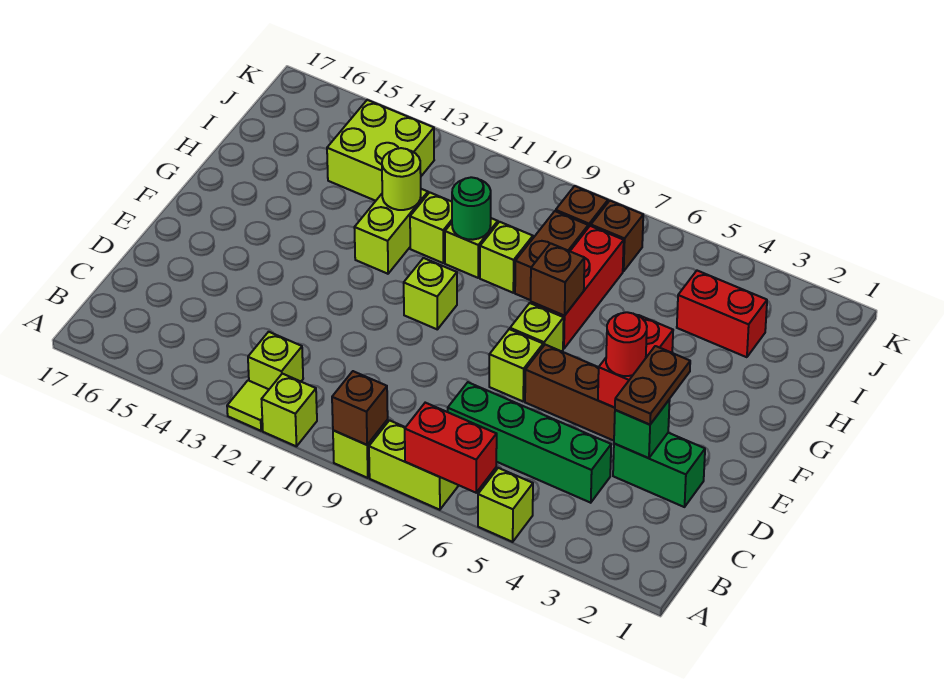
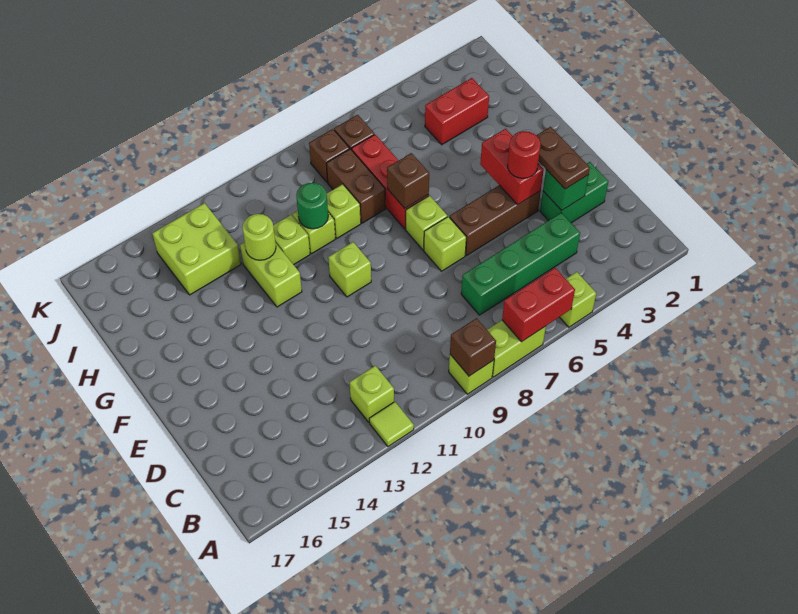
lime 1x1 brick [262,374,317,446] -> none

